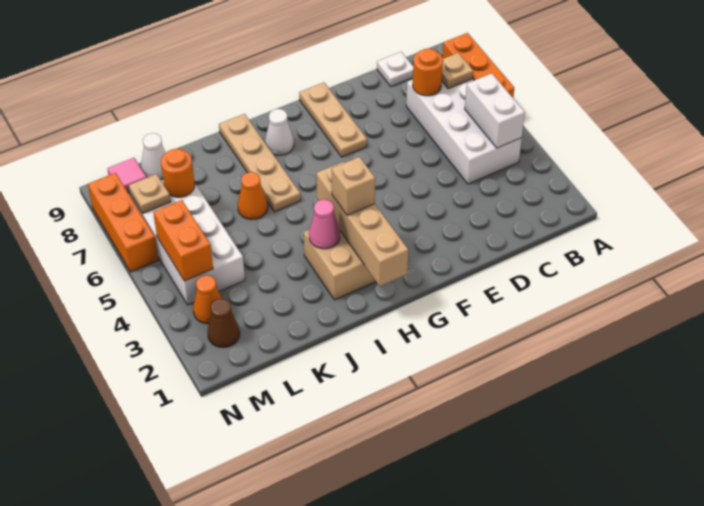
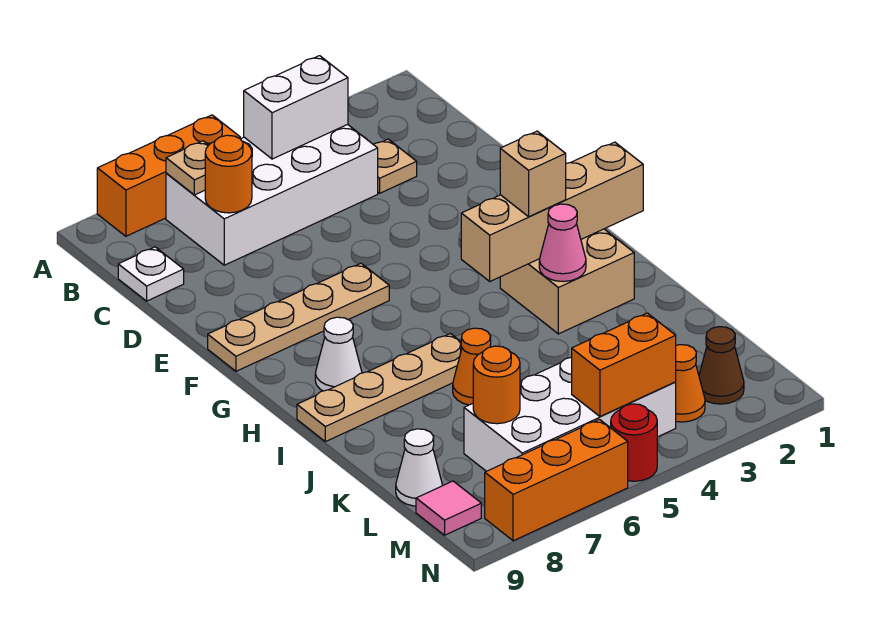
tan 1x3 plate [299,82,367,157] -> tan 1x4 plate [208,263,389,371]
tan 1x1 plate [129,174,171,213] -> tan 1x1 plate moved to [374,139,417,193]
none -> red 1x1 round brick [611,404,657,481]

